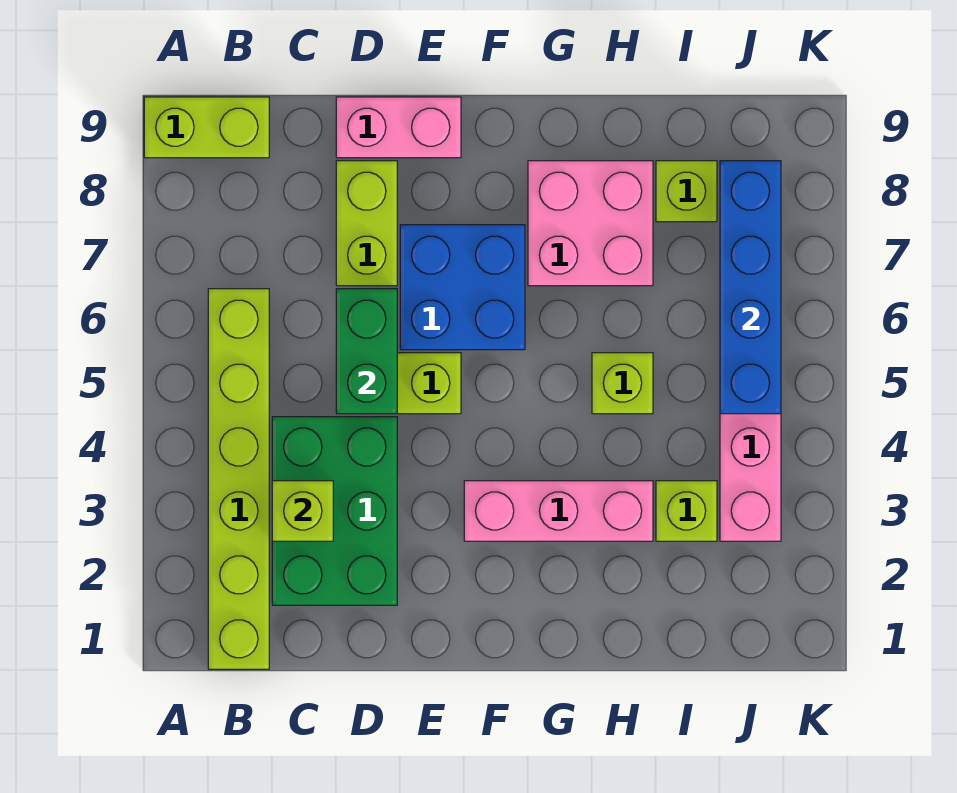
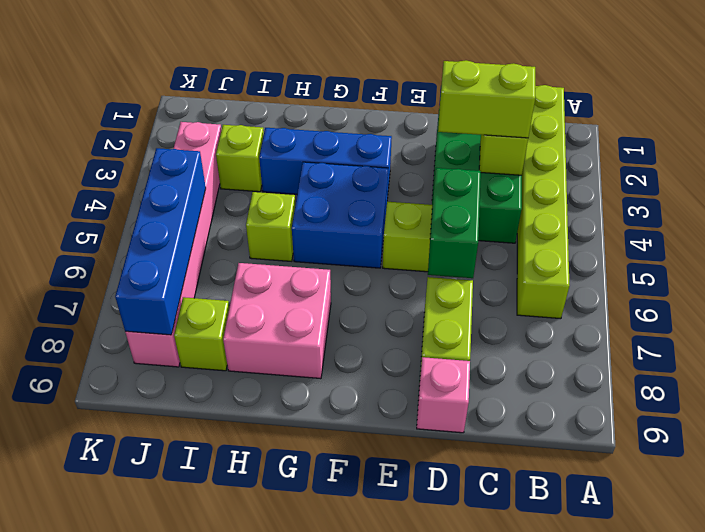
lime 1x2 brick [144,97,269,158] -> lime 1x2 brick moved to [438,60,535,138]
pink 1x2 brick [336,97,461,158] -> pink 1x1 brick [417,357,470,433]
blue 2x2 brick [400,225,525,350] -> blue 2x2 brick moved to [292,162,388,268]
pink 1x3 brick [464,481,653,541] -> blue 1x3 brick [259,128,392,198]

